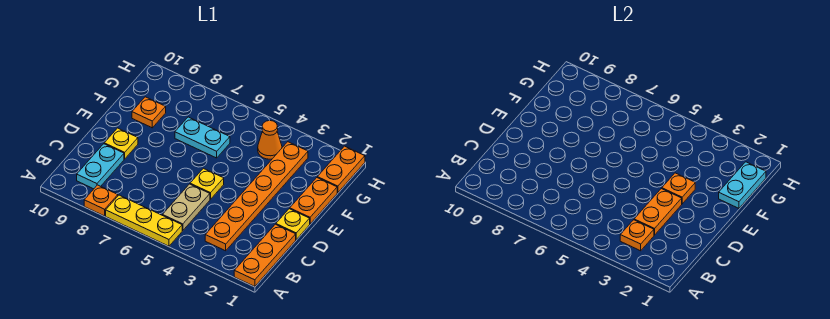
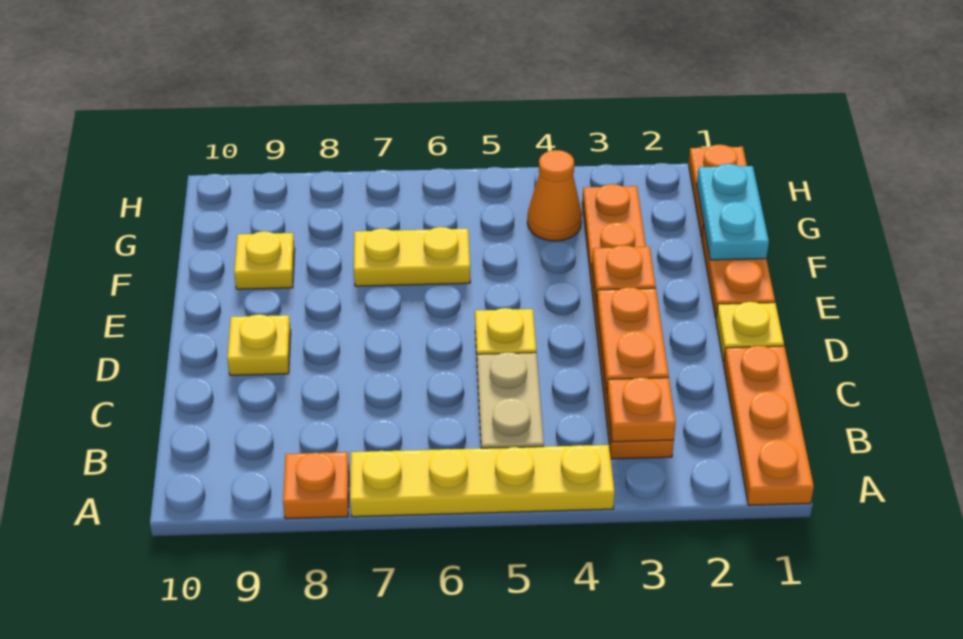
yellow 1x3 plate [106,195,182,246] -> yellow 1x4 plate [350,445,614,517]
cyan 1x2 plate [77,144,124,189] -> none
cyan 1x2 plate [175,117,230,158] -> yellow 1x2 plate [354,227,470,286]
orange 1x1 plate [132,97,166,128] -> yellow 1x1 plate [234,231,295,289]

